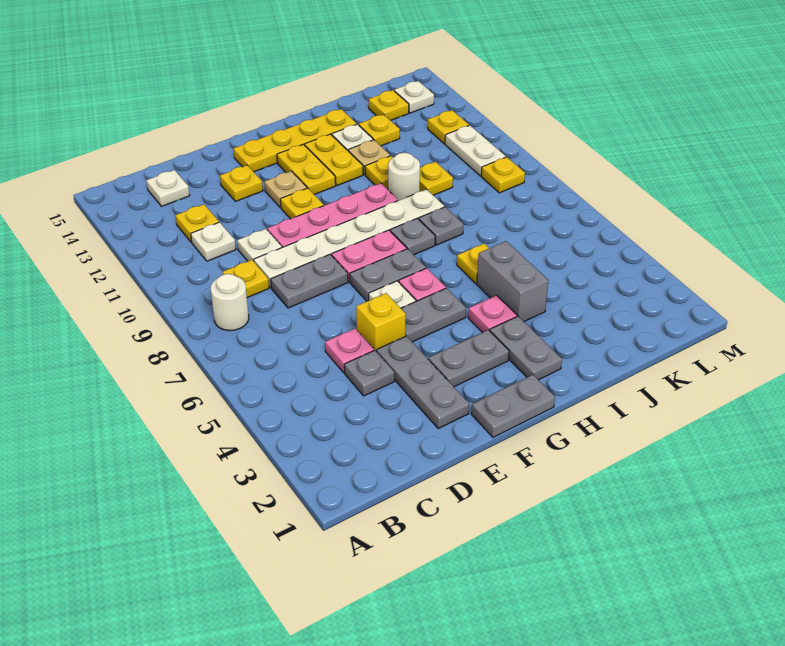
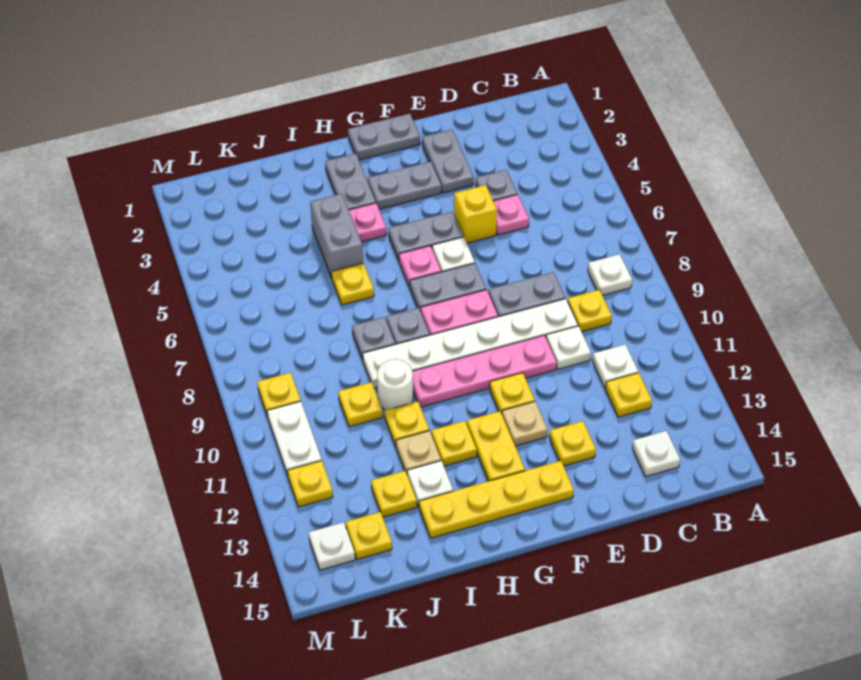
white 1x1 round brick [211,274,249,331] -> white 1x1 plate [588,254,632,295]
grey 1x3 plate [376,336,469,428] -> grey 1x2 plate [422,129,474,193]
yellow 1x2 plate [305,134,363,186] -> yellow 1x1 plate [431,421,477,466]

